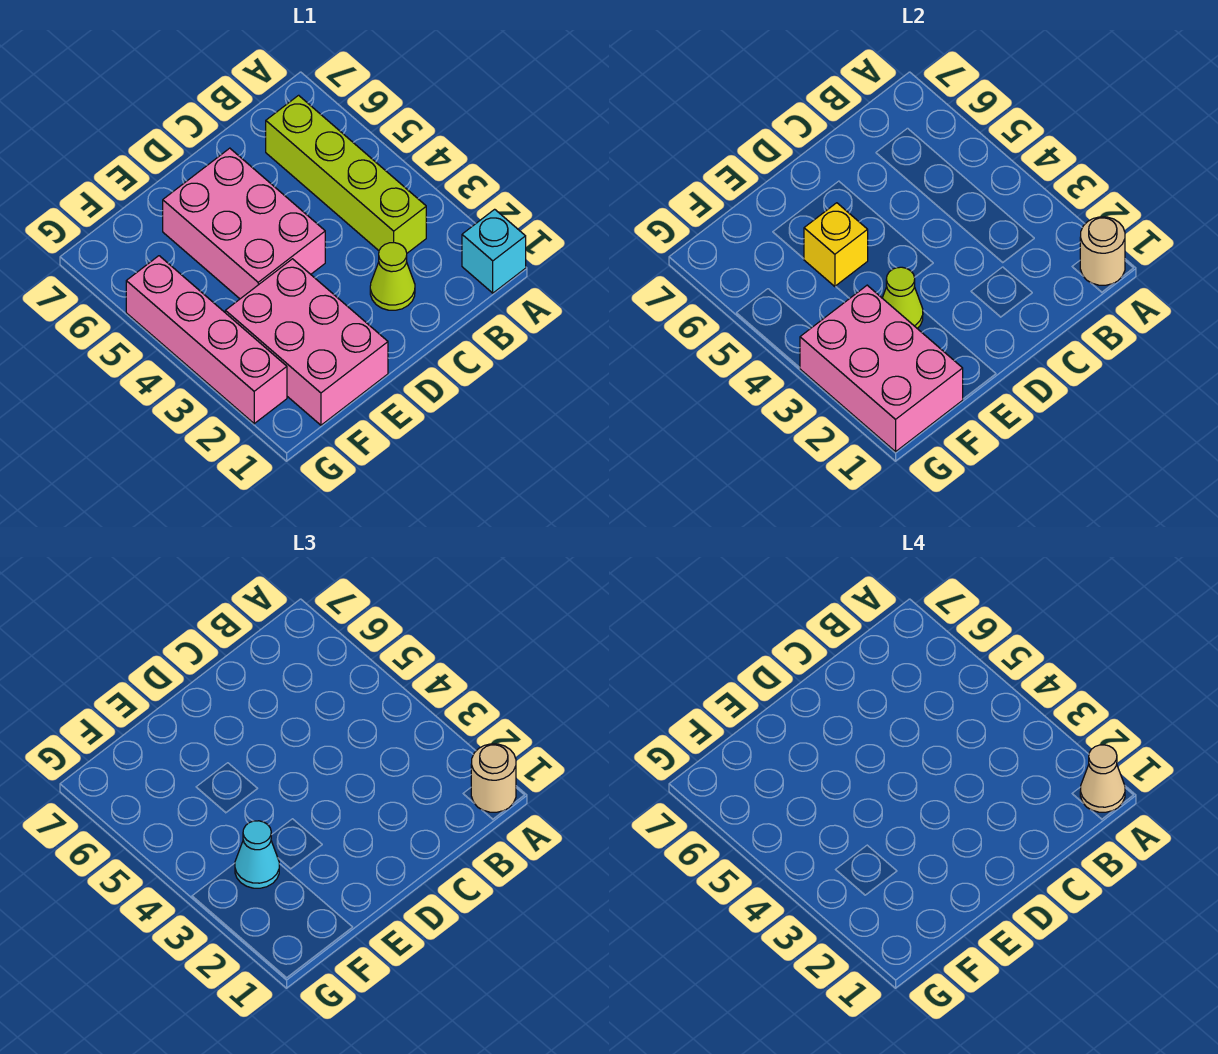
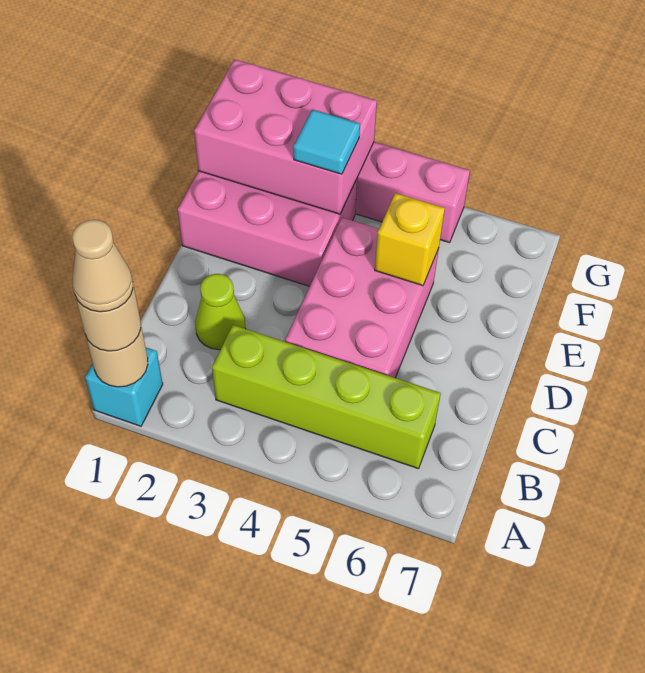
pink 2x3 brick [163,148,325,299] -> pink 2x3 brick turned to [285,218,439,378]
lime 1x1 cone [882,267,923,328] -> none
cyan 1x1 cone [235,821,279,888] -> cyan 1x1 tile [293,109,360,174]

